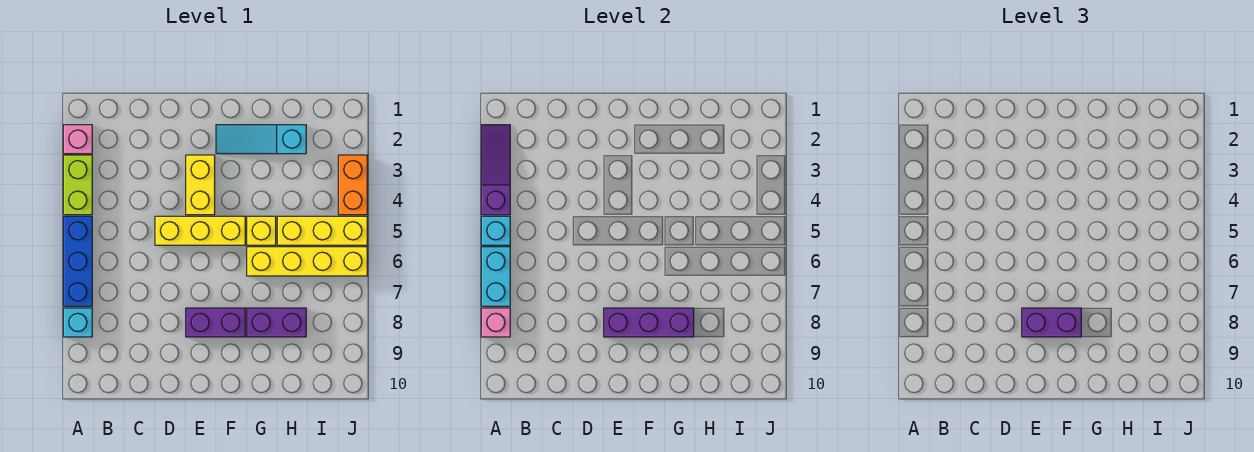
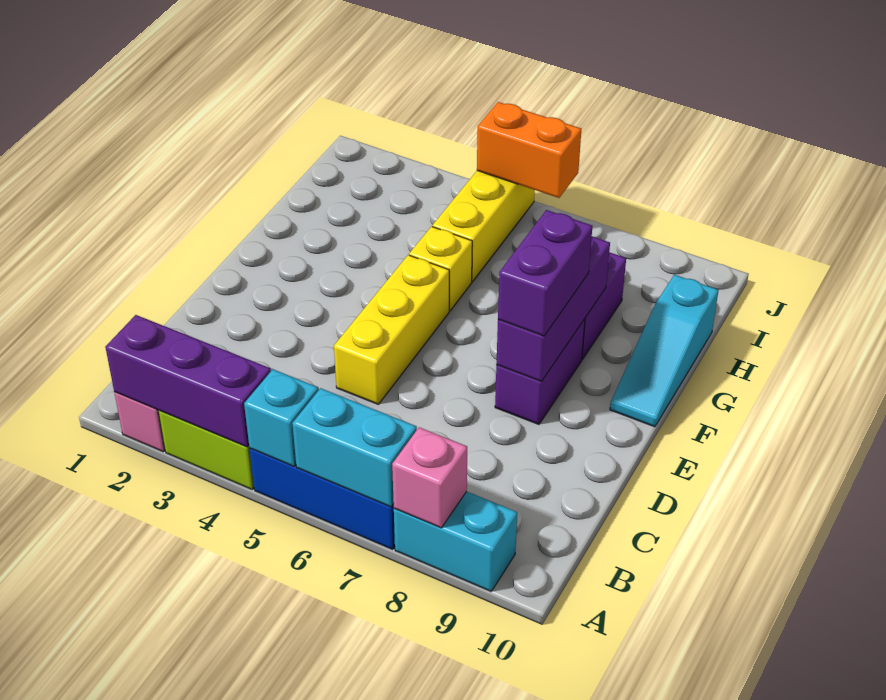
purple 1x3 slope [481,125,510,215] -> purple 1x3 brick [105,315,271,447]
cyan 1x1 brick [63,308,92,337] -> cyan 1x2 brick [394,492,517,591]
yellow 1x2 brick [186,155,215,215] -> none
cyan 1x3 slope [216,125,306,154] -> cyan 1x3 slope moved to [610,275,718,427]
yellow 1x4 brick [247,247,367,276] -> none
orange 1x2 brick [338,155,367,215] -> orange 1x2 brick moved to [477,102,581,198]

